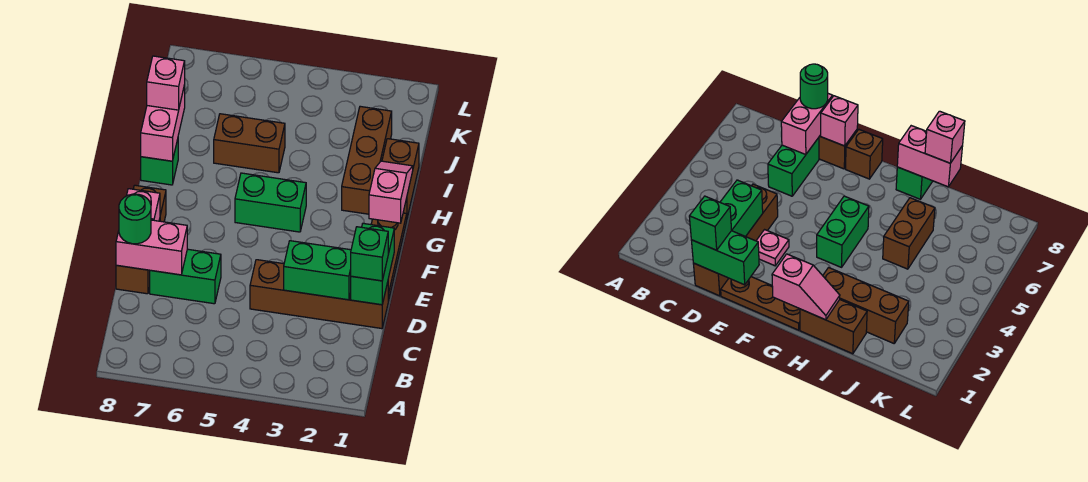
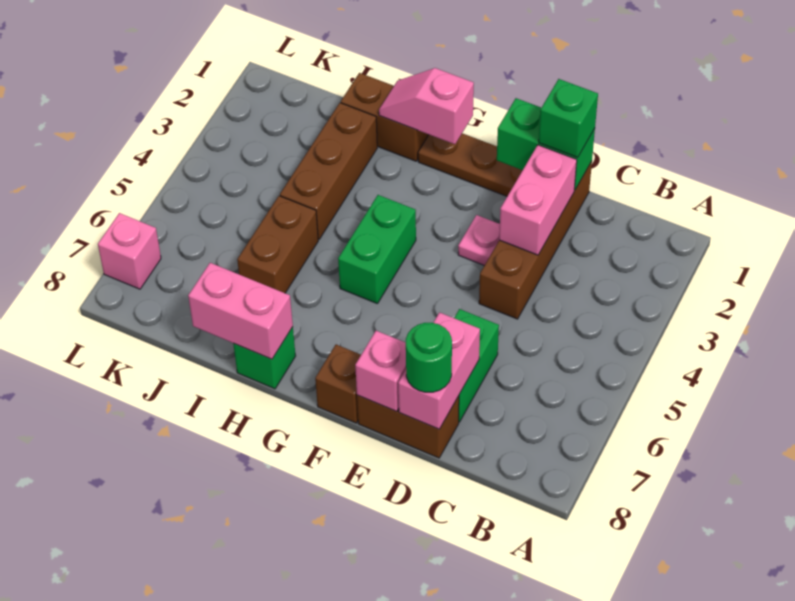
green 1x2 brick [284,241,351,300] -> pink 1x2 brick [499,145,577,255]
brown 1x3 brick [342,106,392,214] -> brown 1x3 brick turned to [280,103,377,239]
pink 1x1 brick [147,56,185,110] -> pink 1x1 brick moved to [98,213,161,289]

